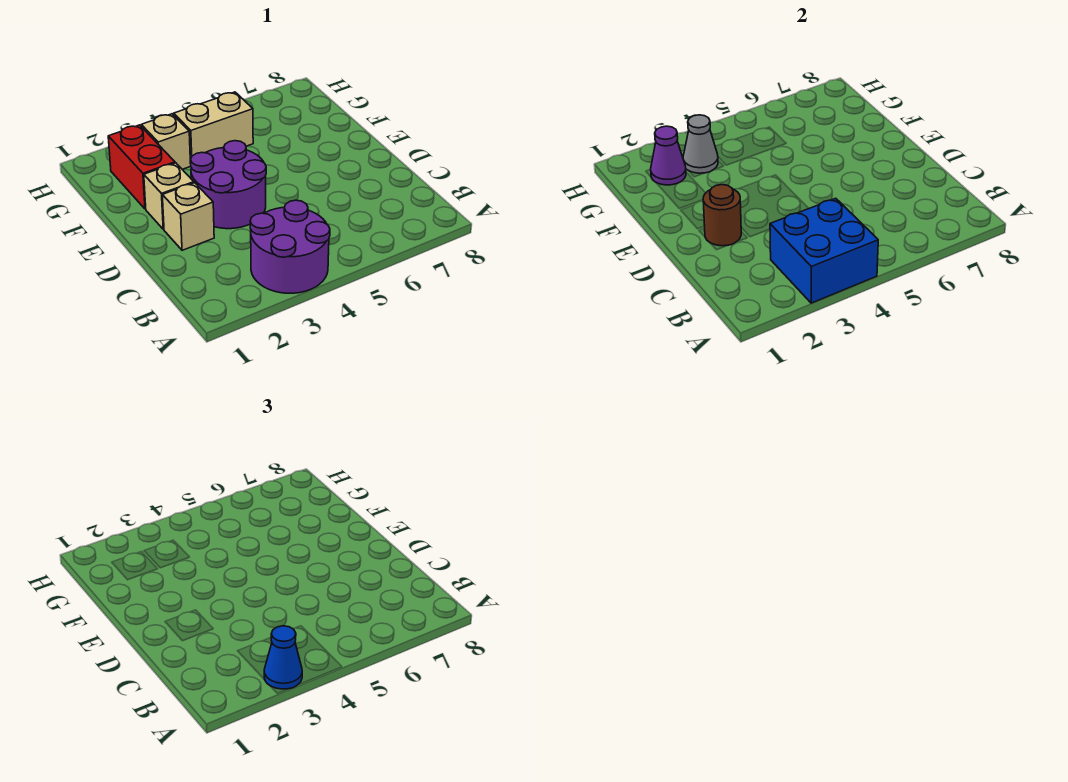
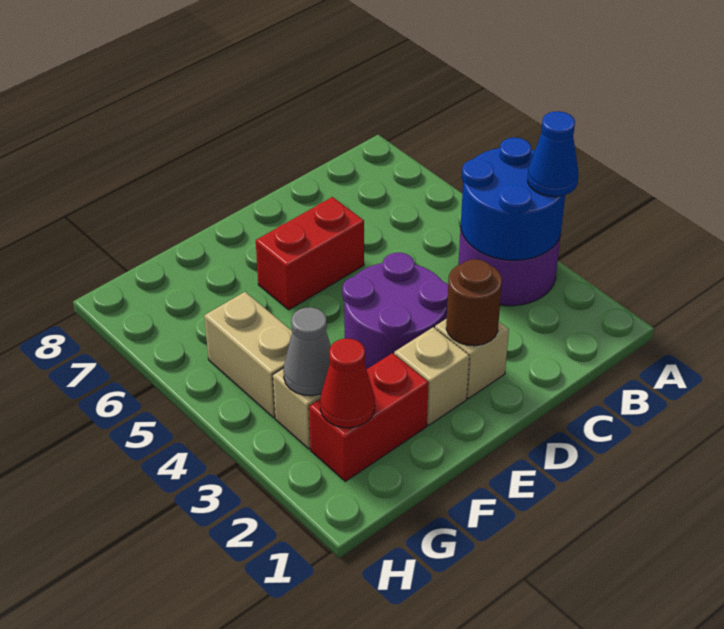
blue 2x2 brick [770,198,878,303] -> blue 2x2 round brick [461,138,565,260]
none -> red 1x2 brick [256,197,364,310]
purple 1x1 cone [651,126,686,185] -> red 1x1 cone [320,338,375,428]

